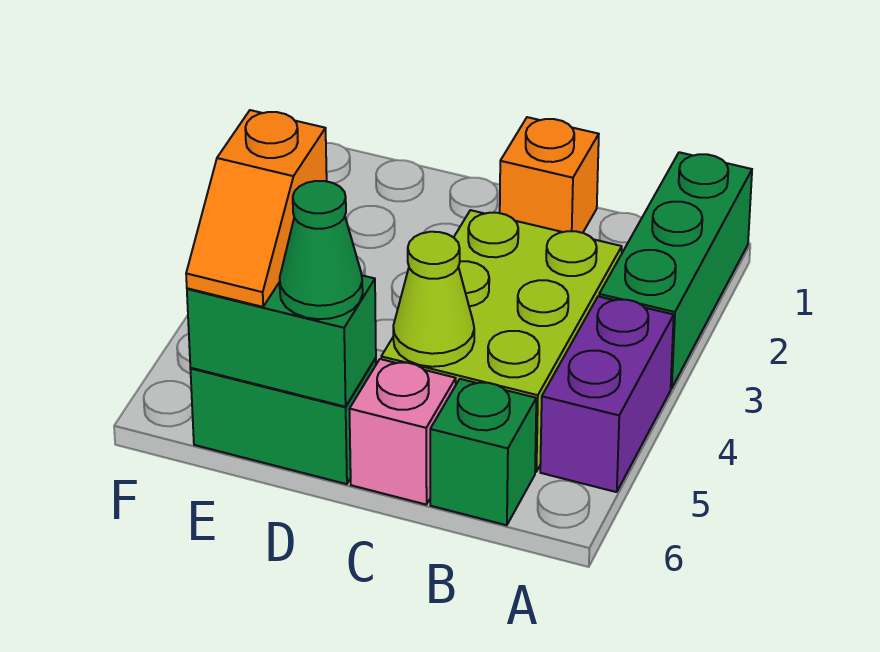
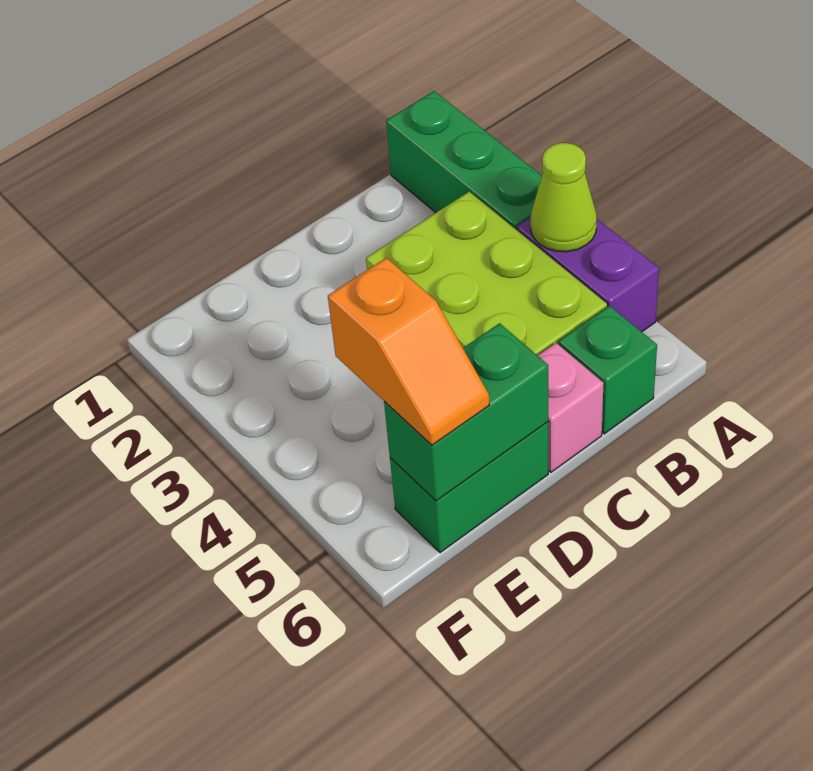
orange 1x1 brick [500,117,599,233] -> none
lime 1x1 cone [393,232,474,367] -> lime 1x1 cone moved to [530,143,597,252]
green 1x1 cone [280,181,363,319] -> none

